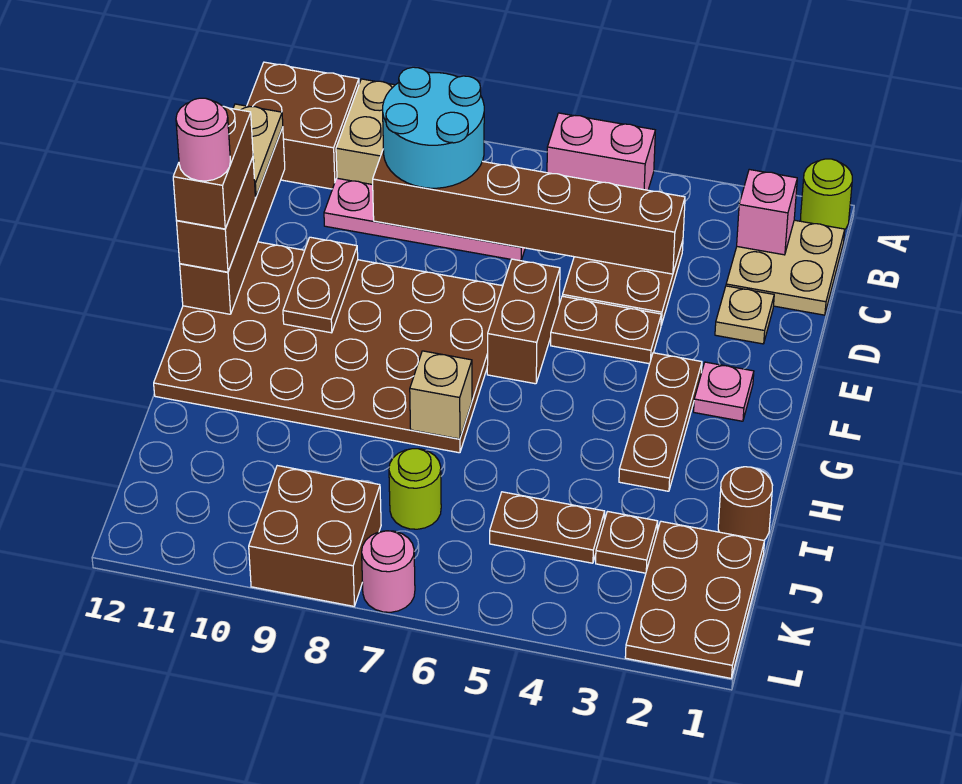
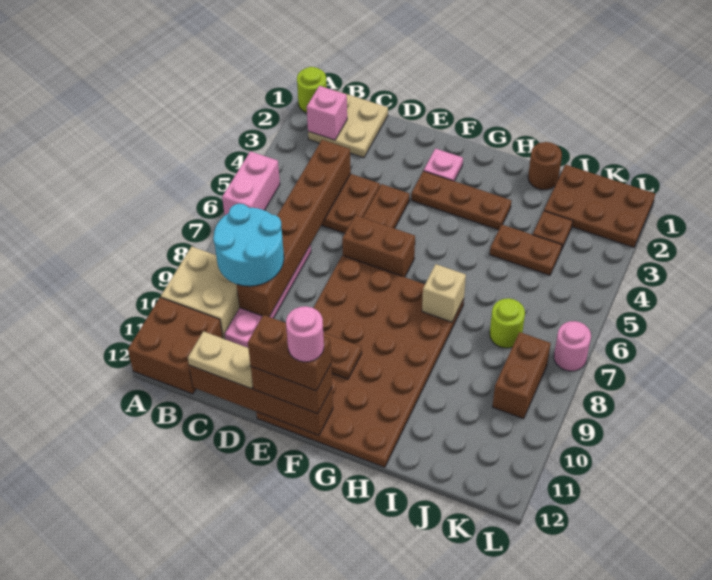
tan 1x1 plate [715,286,774,344] -> none
brown 1x2 plate [490,492,605,563] -> brown 1x2 plate turned to [490,225,562,275]
brown 2x2 brick [249,466,381,606] -> brown 1x2 brick [492,332,551,419]

